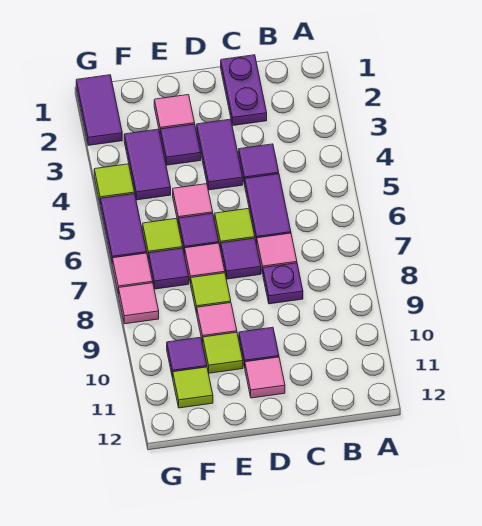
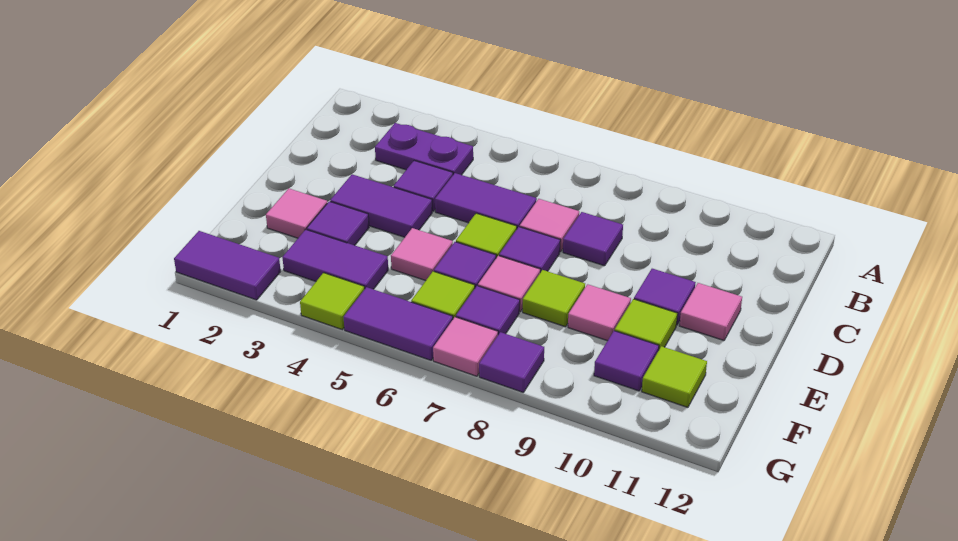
purple 1x2 plate [221,55,267,126] -> purple 1x2 plate moved to [375,123,473,175]
purple 1x1 plate [263,263,303,304] -> purple 1x1 tile [563,212,623,266]
pink 1x1 tile [119,283,159,324] -> purple 1x1 tile [479,332,544,393]

